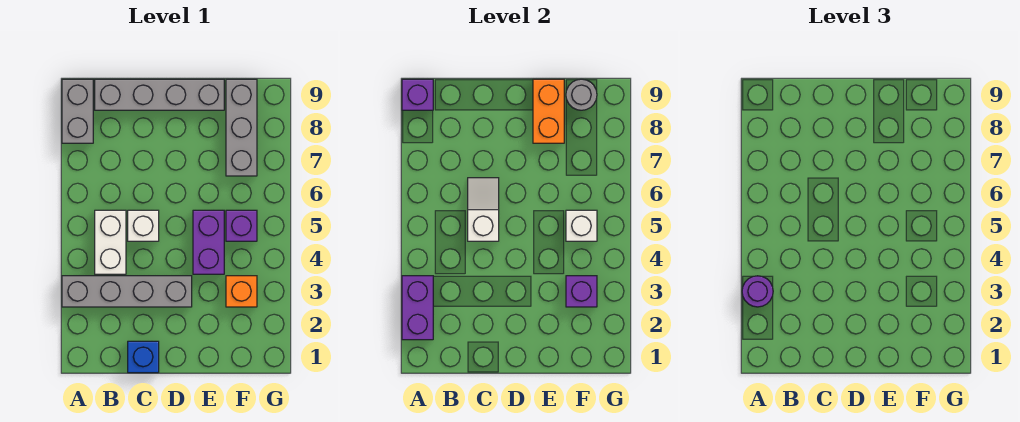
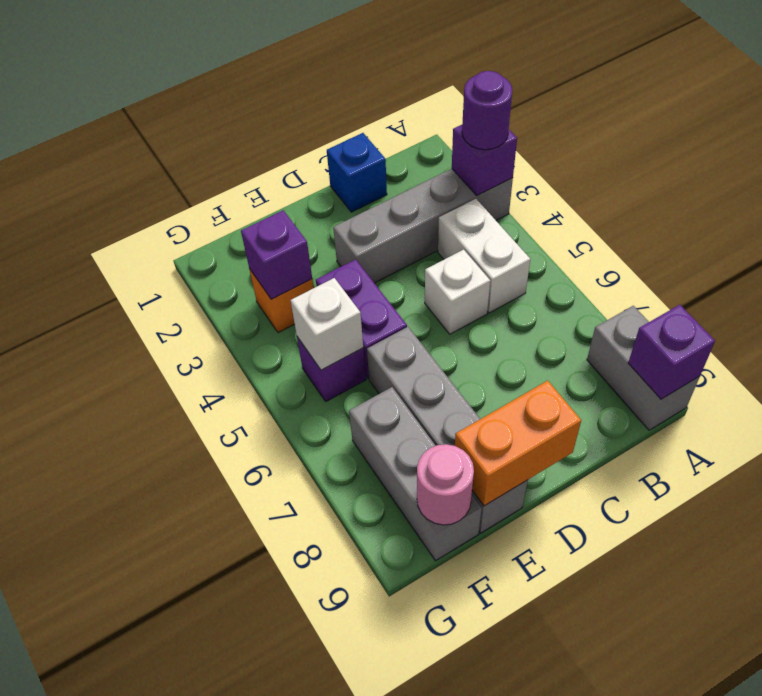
purple 1x2 brick [402,276,433,340] -> purple 1x1 brick [452,125,517,196]
grey 1x4 brick [95,79,224,110] -> grey 1x4 brick turned to [367,327,528,533]
white 1x2 slope [468,178,499,241] -> none
orange 1x2 brick [533,79,564,143] -> orange 1x2 brick turned to [455,381,581,506]
grey 1x1 round brick [566,79,597,110] -> pink 1x1 round brick [417,444,474,525]

